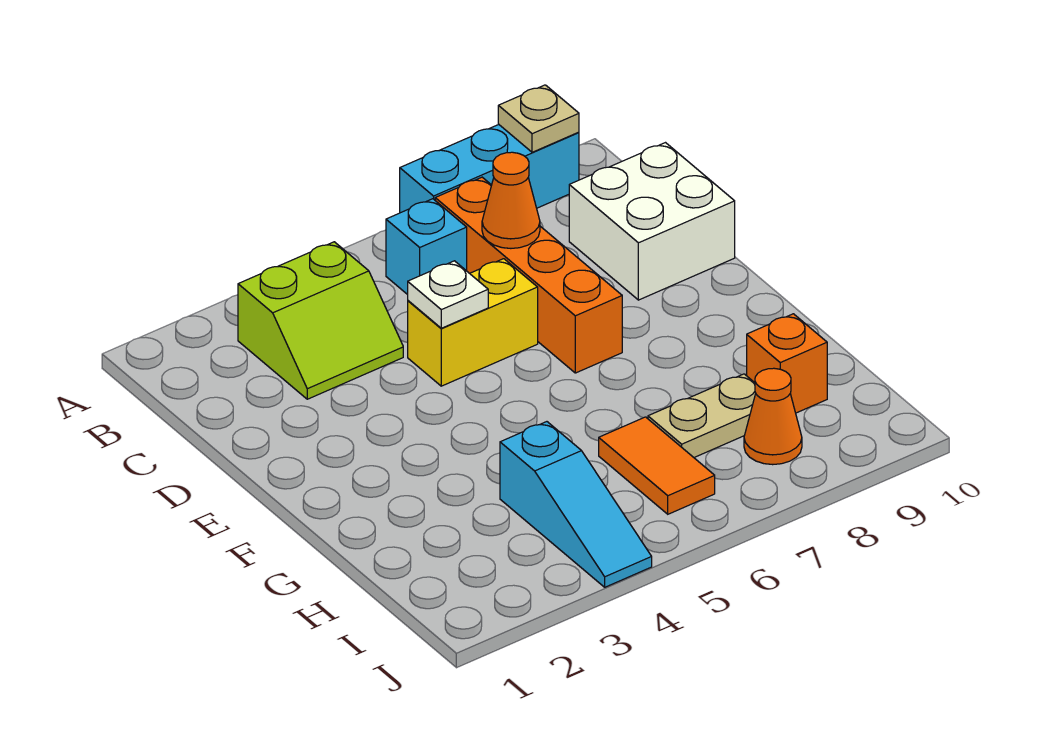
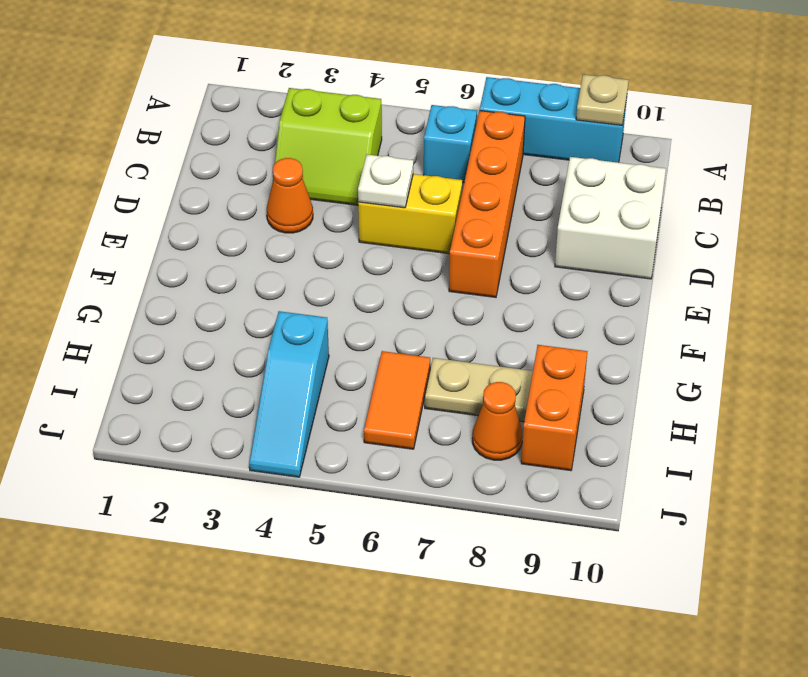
orange 1x1 cone [482,152,540,248] -> orange 1x1 cone moved to [267,158,313,233]
orange 1x1 brick [747,314,827,413] -> orange 1x2 brick [521,345,587,471]

